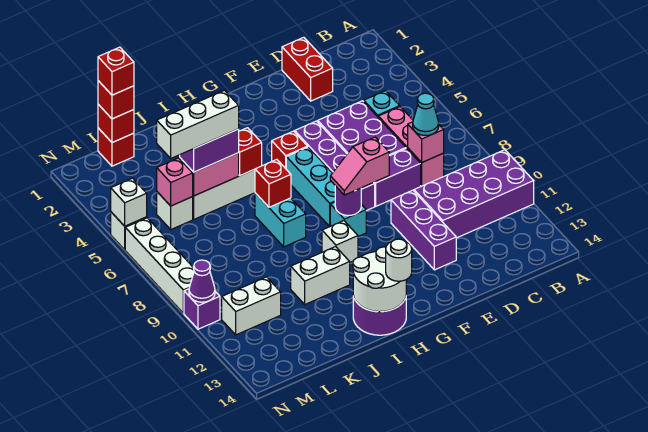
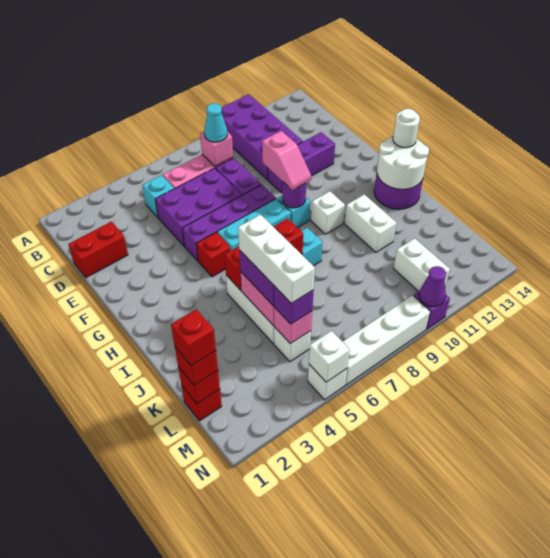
none -> purple 1x1 brick [274,286,314,324]

